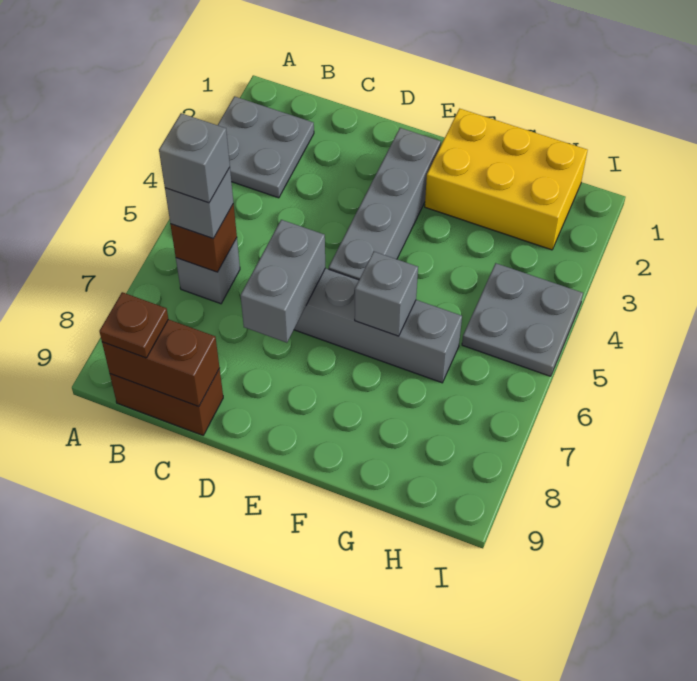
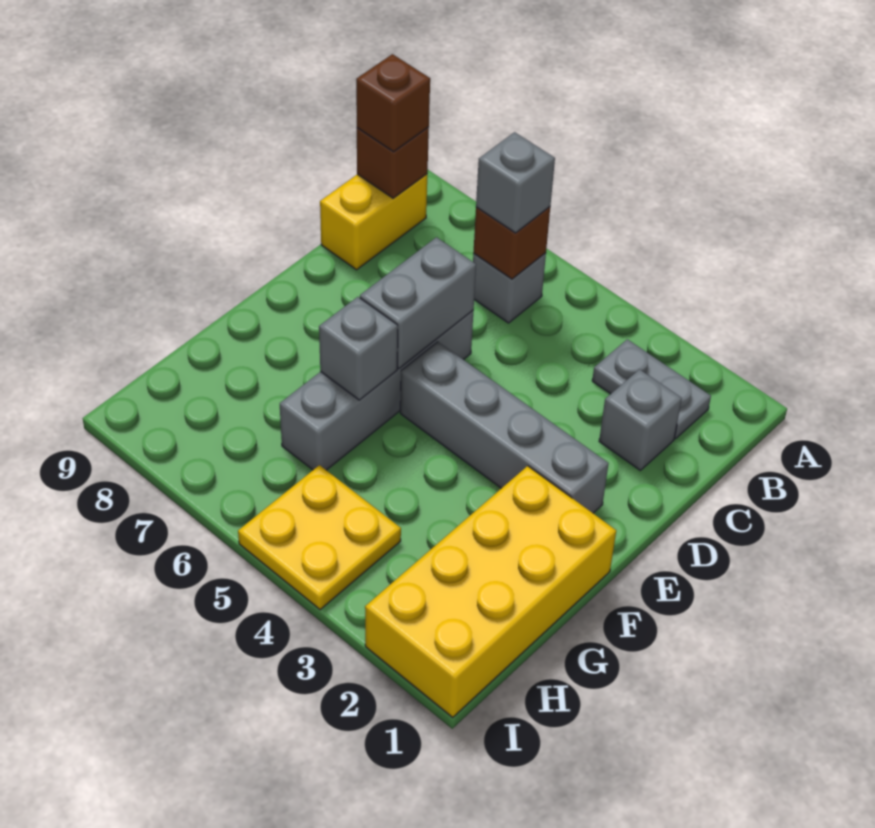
grey 2x2 plate [218,96,314,198] -> grey 1x2 plate [592,339,711,439]
grey 1x1 brick [159,113,230,203] -> grey 1x1 brick moved to [599,369,682,470]
brown 1x2 brick [110,369,223,435] -> yellow 1x2 brick [320,174,427,270]
brown 1x2 brick [102,319,220,407] -> brown 1x1 brick [357,127,429,198]
brown 1x1 plate [99,292,168,358] -> brown 1x1 brick [356,54,430,152]
grey 1x2 brick [241,220,325,343] -> grey 1x2 brick turned to [360,237,476,368]
yellow 2x3 brick [425,109,588,250] -> yellow 2x4 brick [365,466,616,717]
grey 2x2 plate [462,263,583,376] -> yellow 2x2 plate [238,465,401,610]

